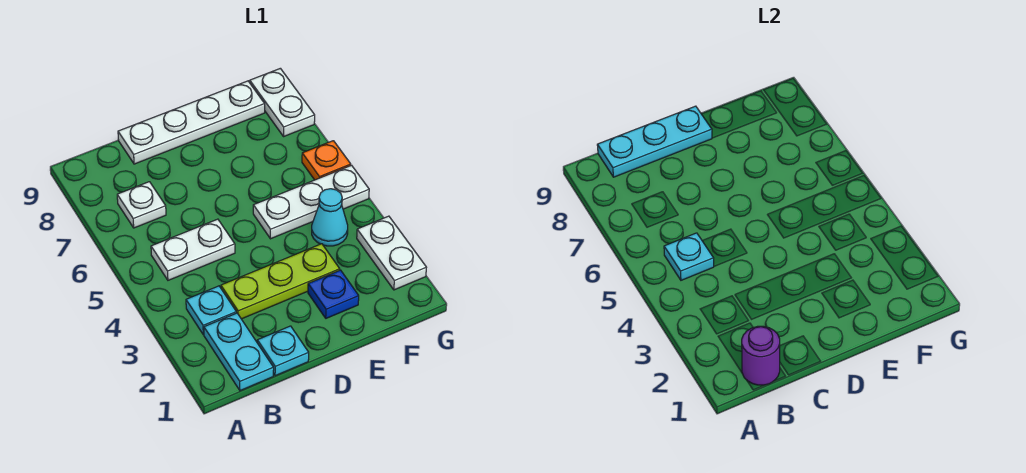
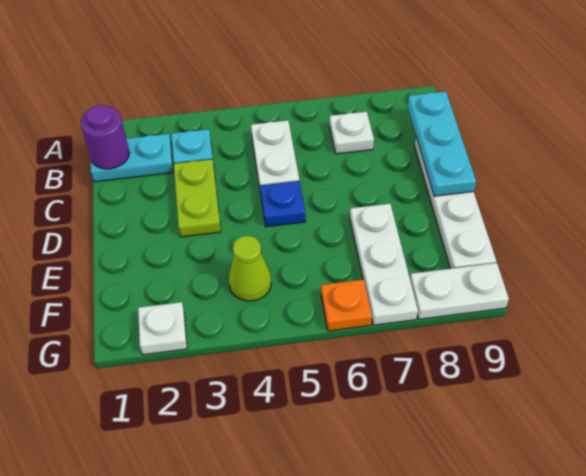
cyan 1x1 plate [664,233,714,280] -> none
cyan 1x1 plate [257,326,309,376] -> none
lime 1x3 plate [221,244,340,319] -> lime 1x2 plate [174,159,221,237]
blue 1x1 plate [308,270,359,318] -> blue 1x1 plate moved to [260,181,306,227]
white 1x3 plate [253,165,369,239] -> white 1x3 plate moved to [350,204,418,325]
cyan 1x1 cone [312,189,348,246] -> lime 1x1 cone [229,236,271,301]
white 1x2 plate [357,216,426,290] -> white 1x1 plate [138,302,187,355]

